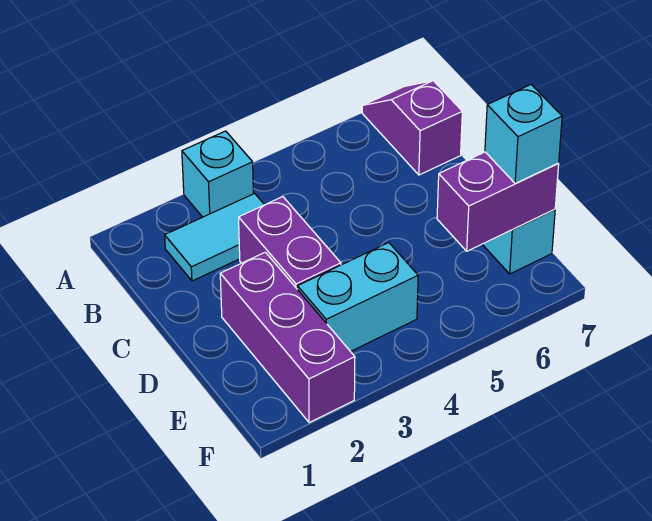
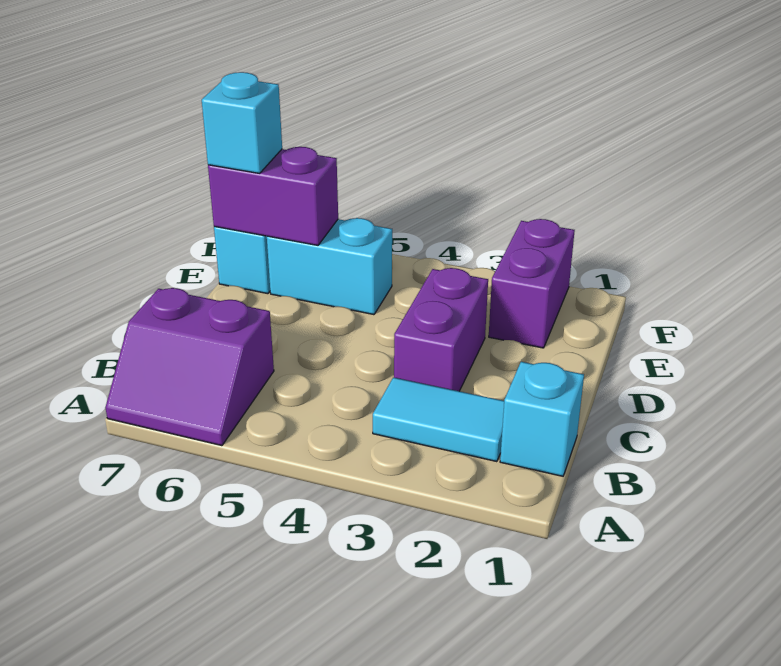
cyan 1x1 brick [182,131,253,217] -> cyan 1x1 brick moved to [500,362,584,476]
purple 1x2 slope [362,81,462,175] -> purple 2x2 slope [106,288,274,446]
purple 1x3 brick [220,252,355,423] -> purple 1x2 brick [489,219,575,348]
cyan 1x2 brick [297,243,418,352] -> cyan 1x2 brick moved to [267,218,392,315]

